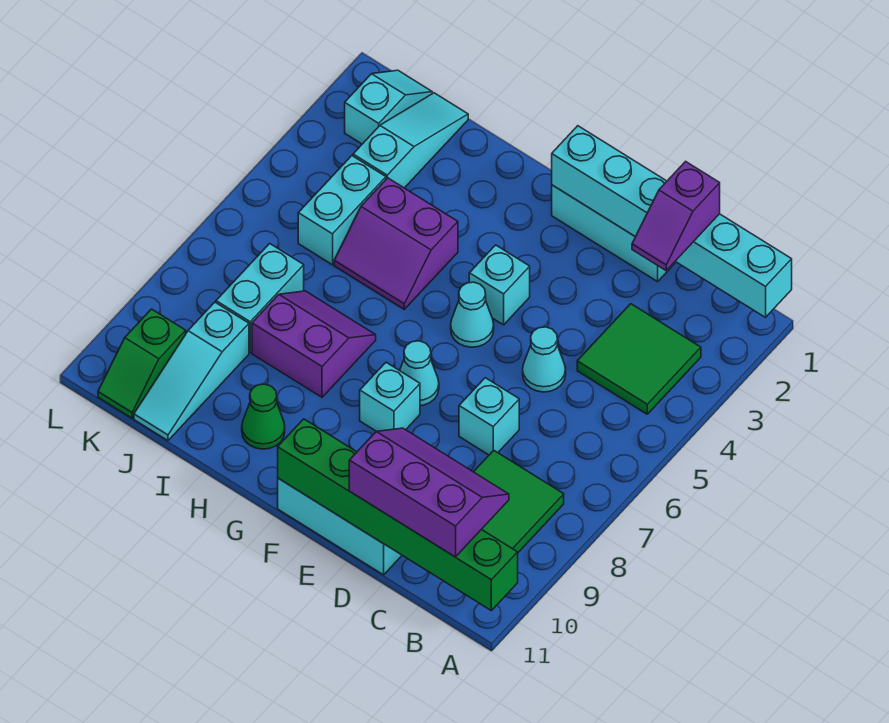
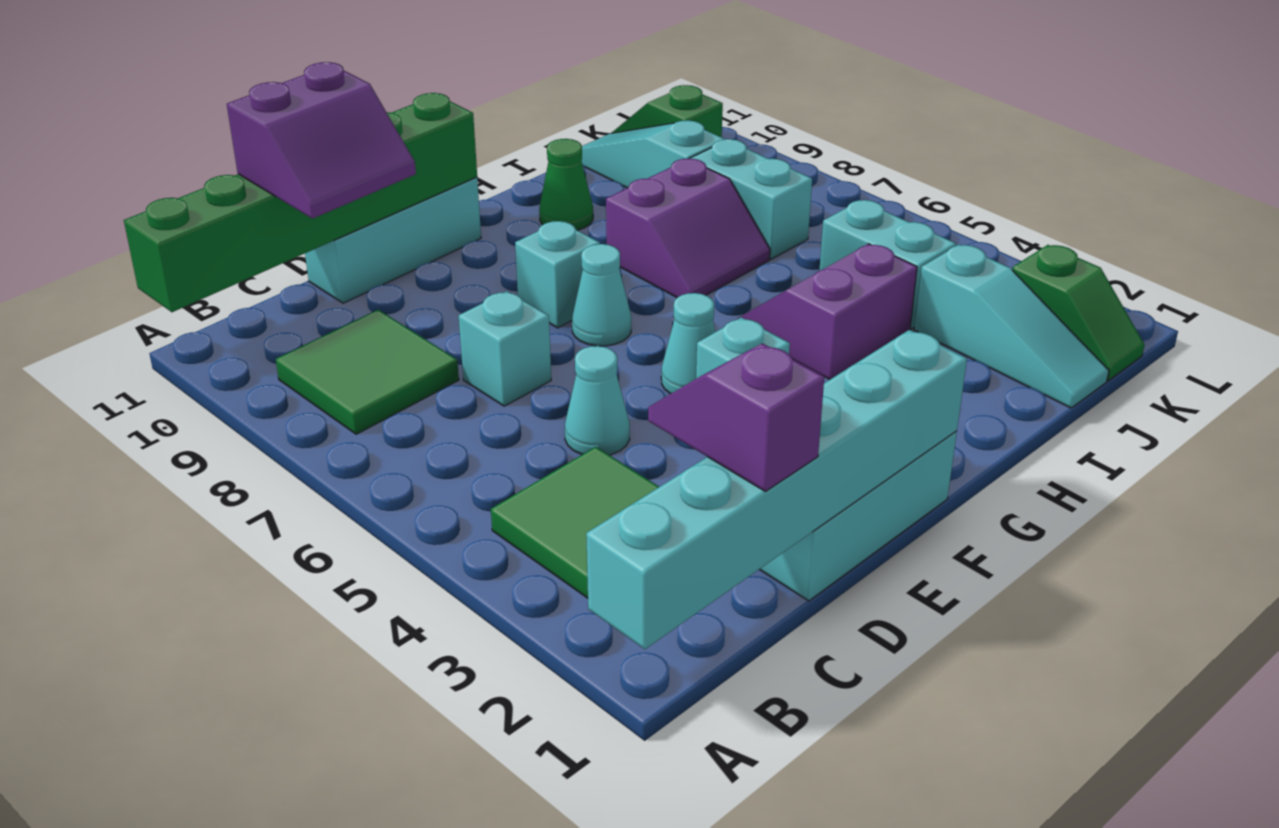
purple 2x3 slope [349,428,509,557] -> purple 2x2 slope [227,62,416,219]
cyan 1x2 slope [345,70,432,144] -> green 1x2 slope [1012,245,1144,381]

